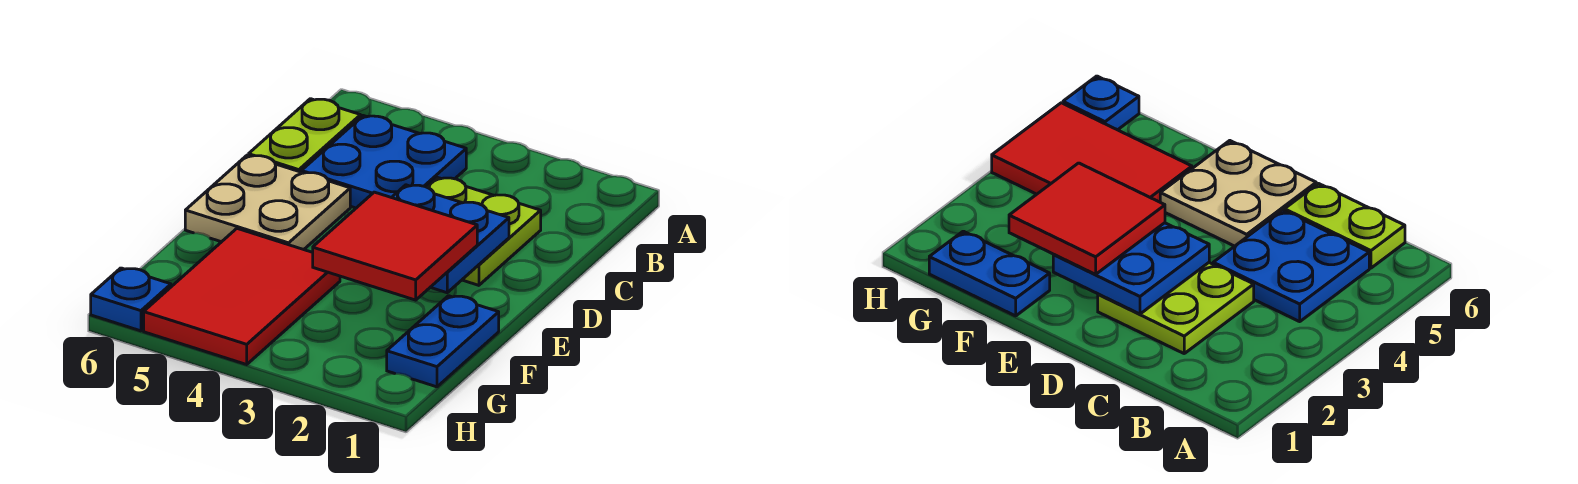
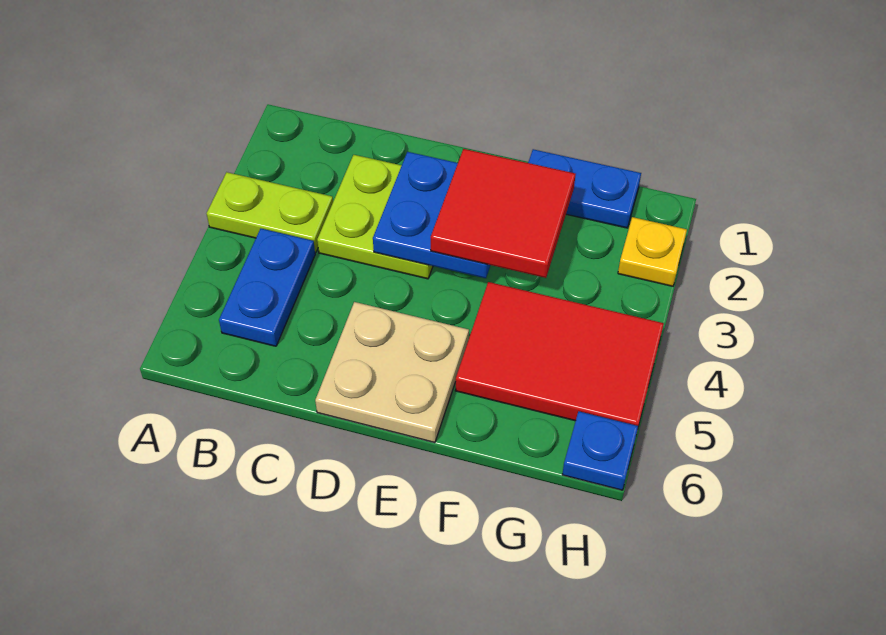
blue 2x2 plate [301,116,466,208] -> blue 1x2 plate [219,229,315,346]
lime 1x2 plate [249,99,361,172] -> lime 1x2 plate moved to [207,172,333,252]
none -> yellow 1x1 plate [618,217,687,286]

